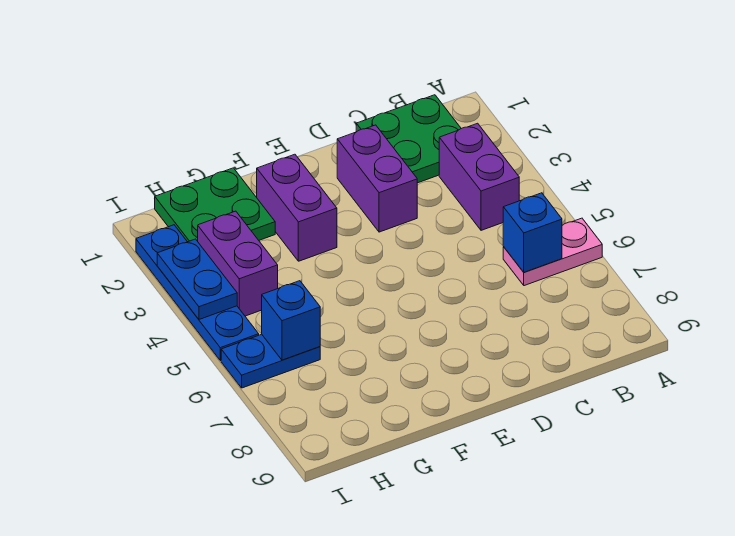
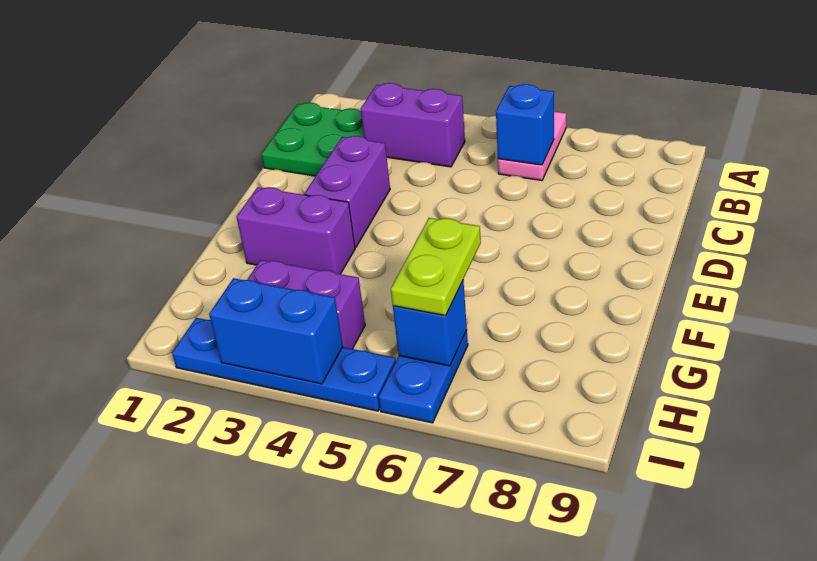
purple 1x2 brick [337,125,417,232] -> purple 1x2 brick turned to [305,136,390,248]
green 2x2 plate [155,168,275,242] -> none
none -> lime 1x2 plate [391,218,481,316]
blue 1x2 plate [157,239,237,319] -> blue 1x2 brick [209,278,343,384]

